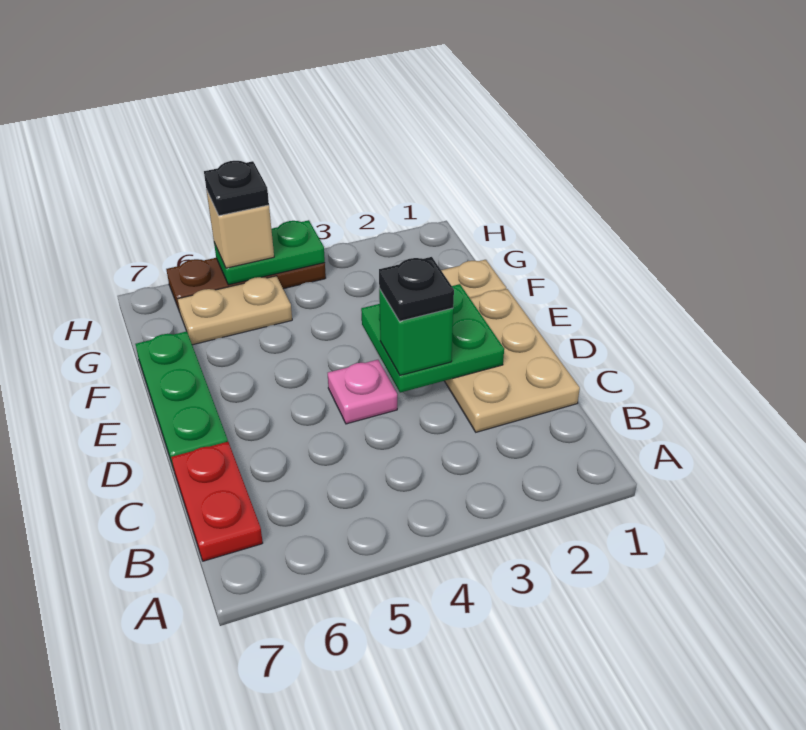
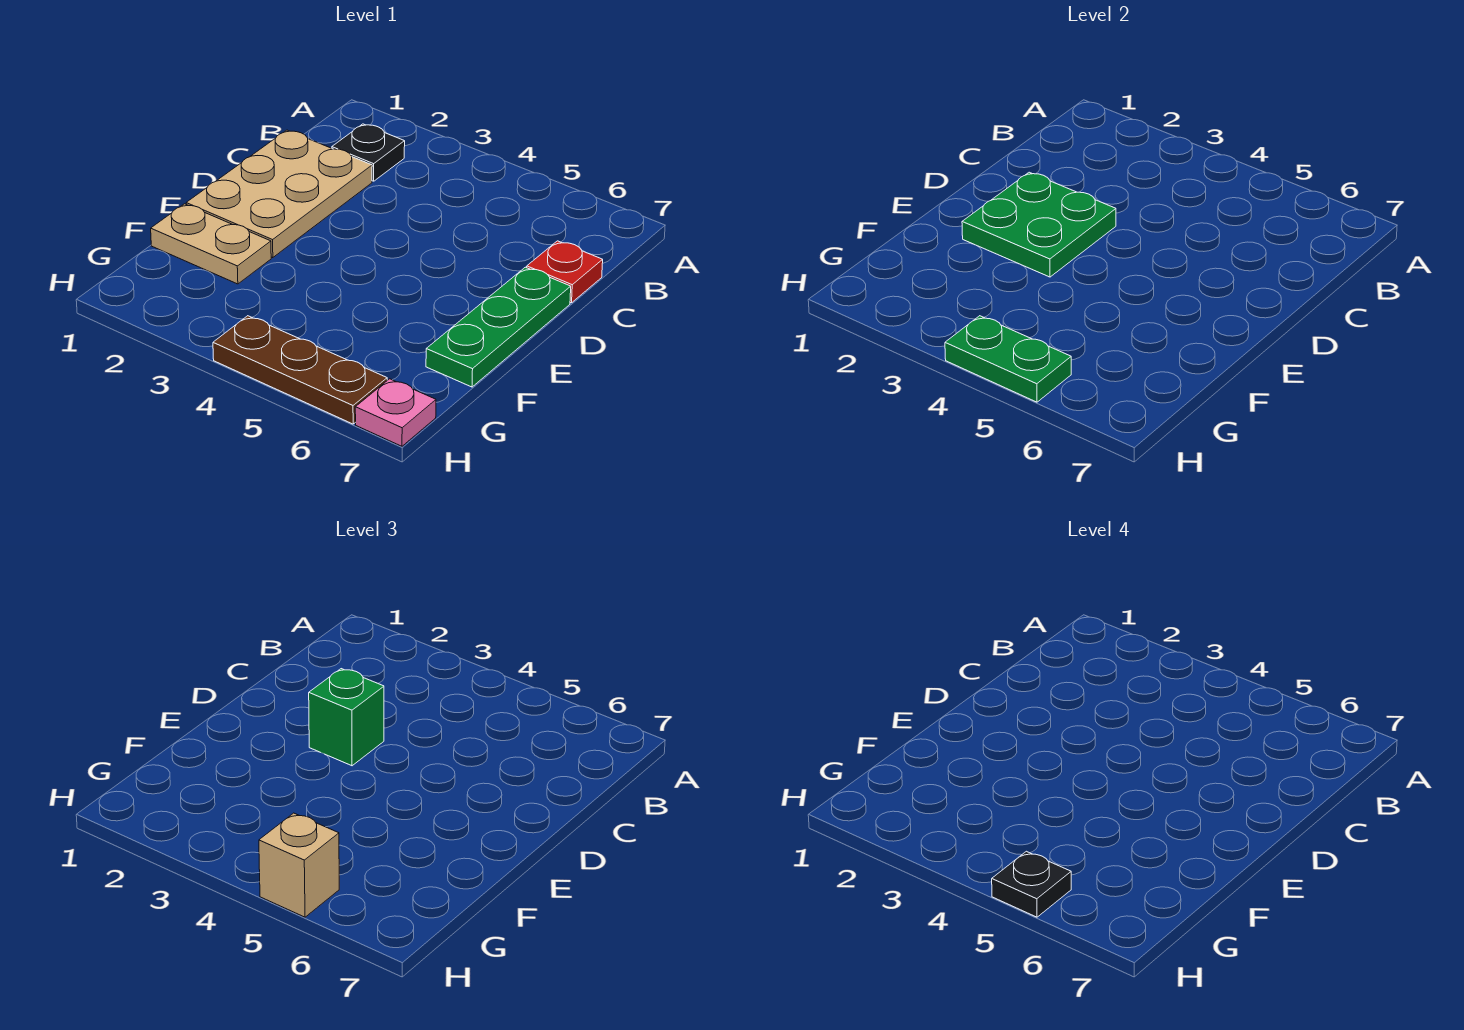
red 1x2 plate [171,442,263,561] -> red 1x1 plate [527,241,603,303]
black 1x1 plate [379,257,454,321] -> black 1x1 plate moved to [332,124,405,181]
pink 1x1 plate [328,360,397,424] -> pink 1x1 plate moved to [355,379,436,446]
tan 1x2 plate [178,276,292,345] -> none

